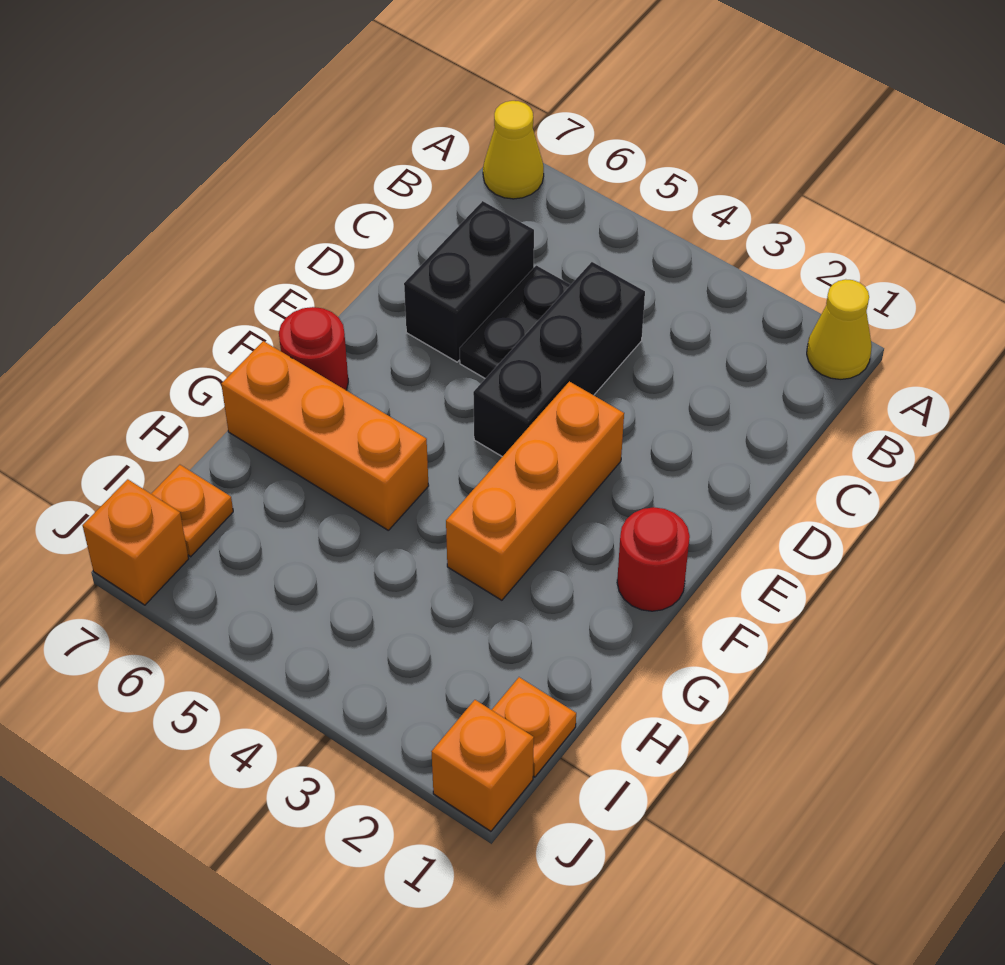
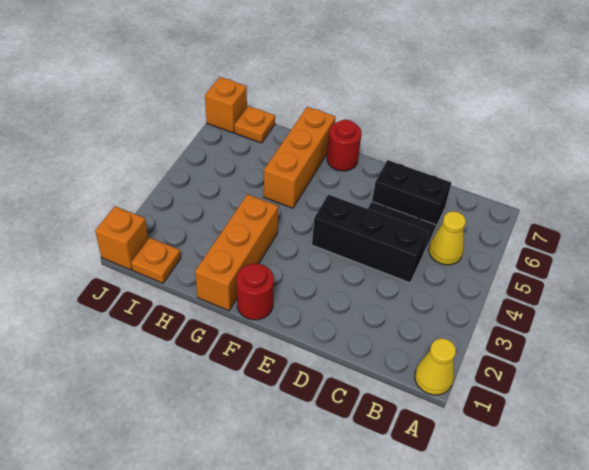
yellow 1x1 cone [483,101,544,199] -> yellow 1x1 cone moved to [429,211,466,265]
orange 1x3 brick [446,381,624,600] -> orange 1x3 brick turned to [195,194,279,311]

